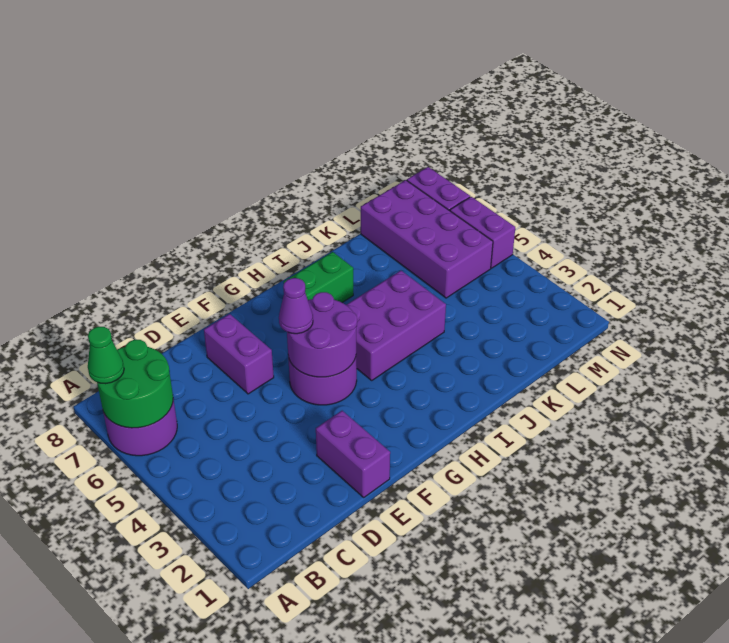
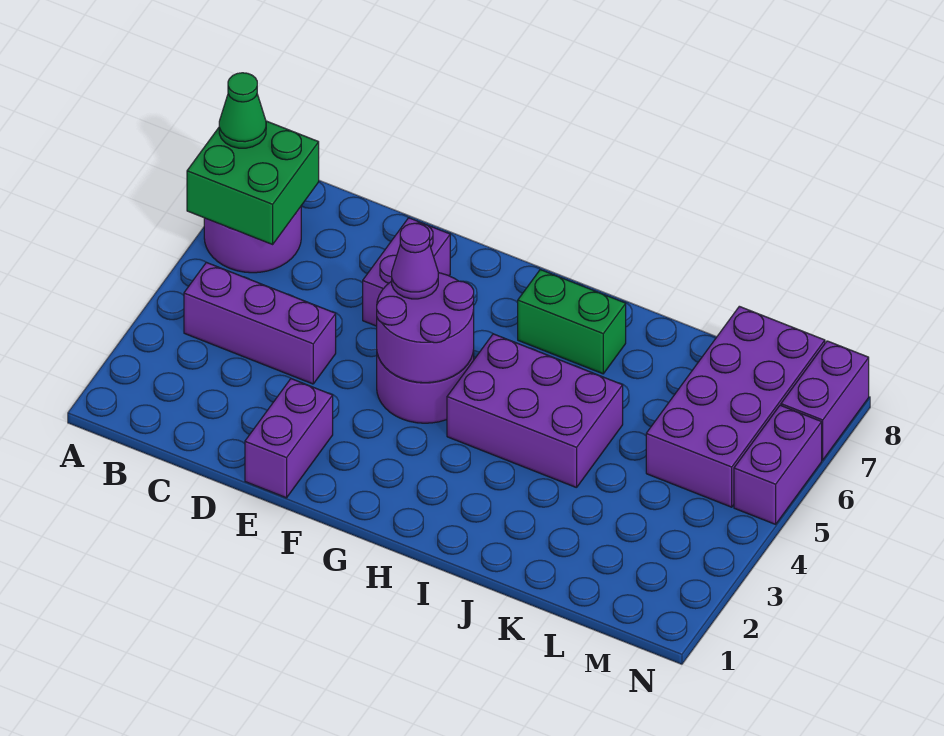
green 2x2 round brick [97,340,173,428] -> green 2x2 brick [187,121,319,244]
none -> purple 1x3 brick [184,262,336,384]

